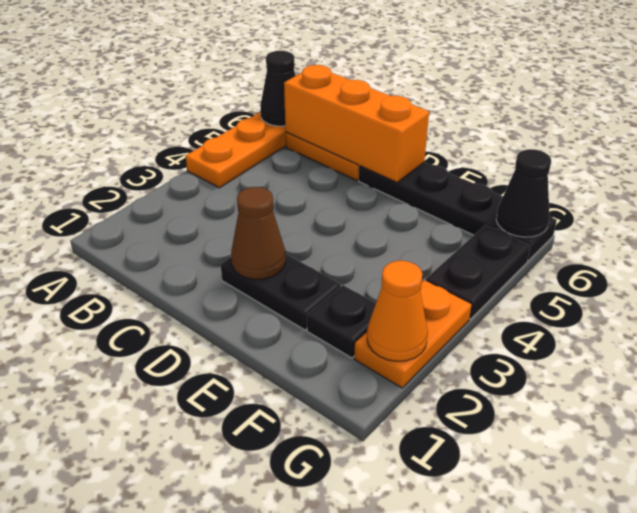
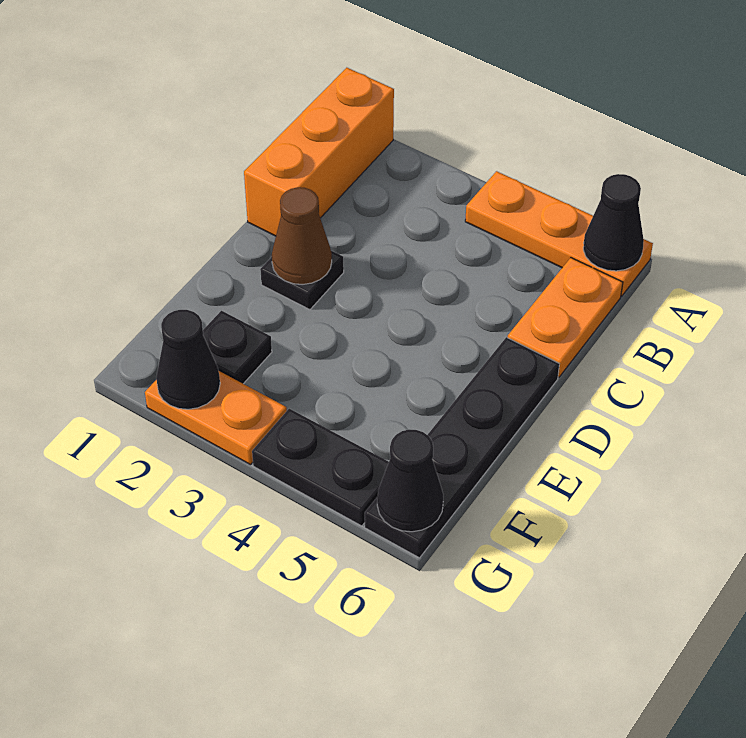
orange 1x3 brick [284,65,429,182] -> orange 1x3 brick moved to [244,68,394,236]
black 1x2 plate [221,254,341,330] -> black 1x1 plate [260,251,344,310]
orange 1x1 cone [367,261,428,361] -> black 1x1 cone [156,310,220,409]

